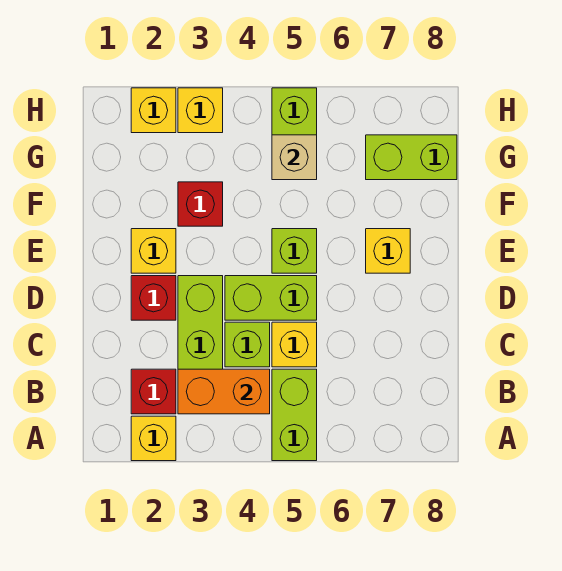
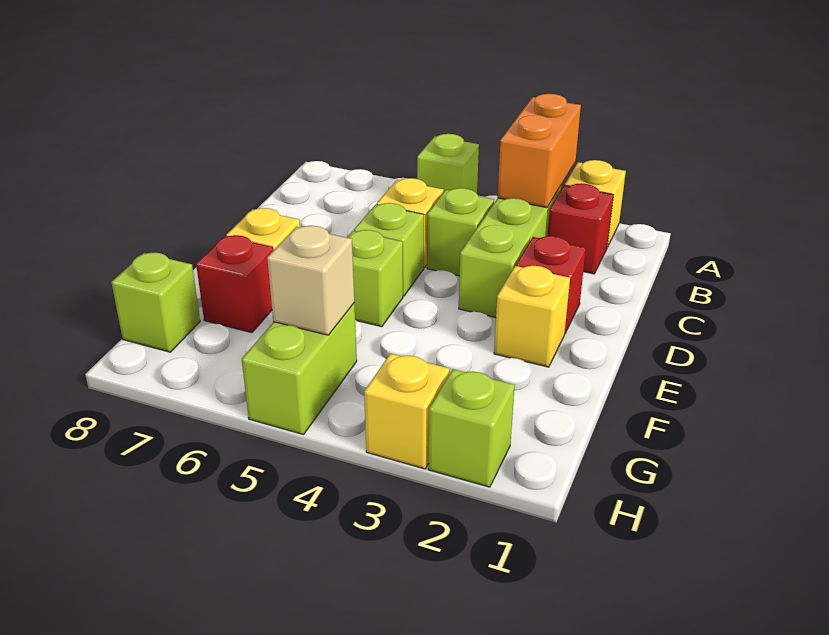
lime 1x2 brick [272,369,317,461] -> lime 1x1 brick [417,134,479,194]
orange 1x2 brick [178,369,270,414] -> orange 1x2 brick turned to [498,94,581,208]
lime 1x2 brick [225,276,317,320] -> lime 1x1 brick [354,203,424,296]
red 1x1 brick [178,182,223,226] -> red 1x1 brick moved to [196,235,273,333]
lime 1x2 brick [366,135,457,180] -> lime 1x1 brick [111,253,200,352]
yellow 1x1 brick [131,88,176,133] -> lime 1x1 brick [428,369,515,487]

